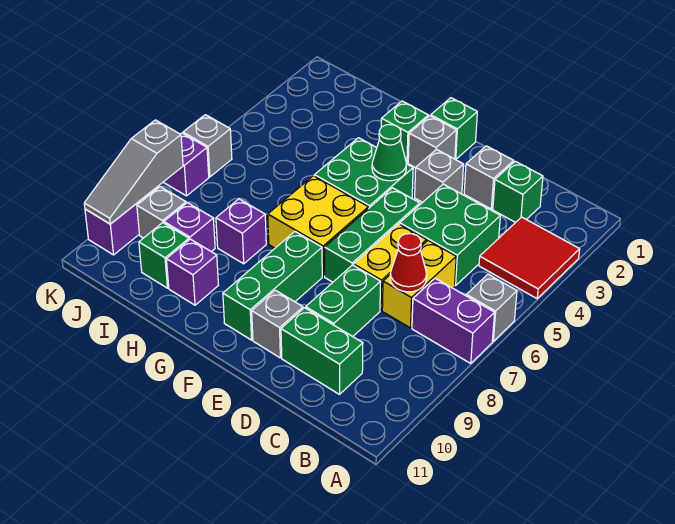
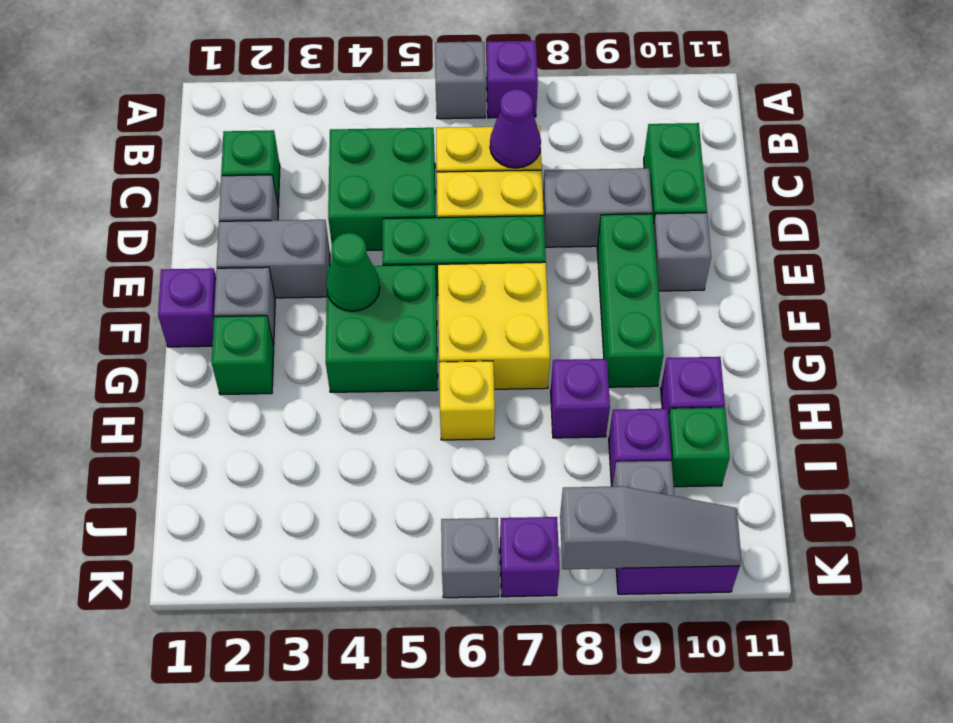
red 2x2 tile [479,217,580,299] -> none
purple 1x2 brick [412,278,495,363] -> purple 1x1 brick [486,41,538,118]
red 1x1 cone [390,234,427,292] -> purple 1x1 cone [490,89,541,168]
green 1x2 brick [306,265,381,336] -> grey 1x2 brick [543,168,653,247]
grey 1x1 brick [415,149,464,202] -> grey 1x2 brick [217,220,330,298]
green 1x1 brick [431,98,477,159] -> purple 1x1 brick [158,268,216,347]
green 1x3 brick [223,232,322,340] -> green 1x3 brick turned to [597,214,664,387]
none -> yellow 1x1 brick [439,361,495,440]

